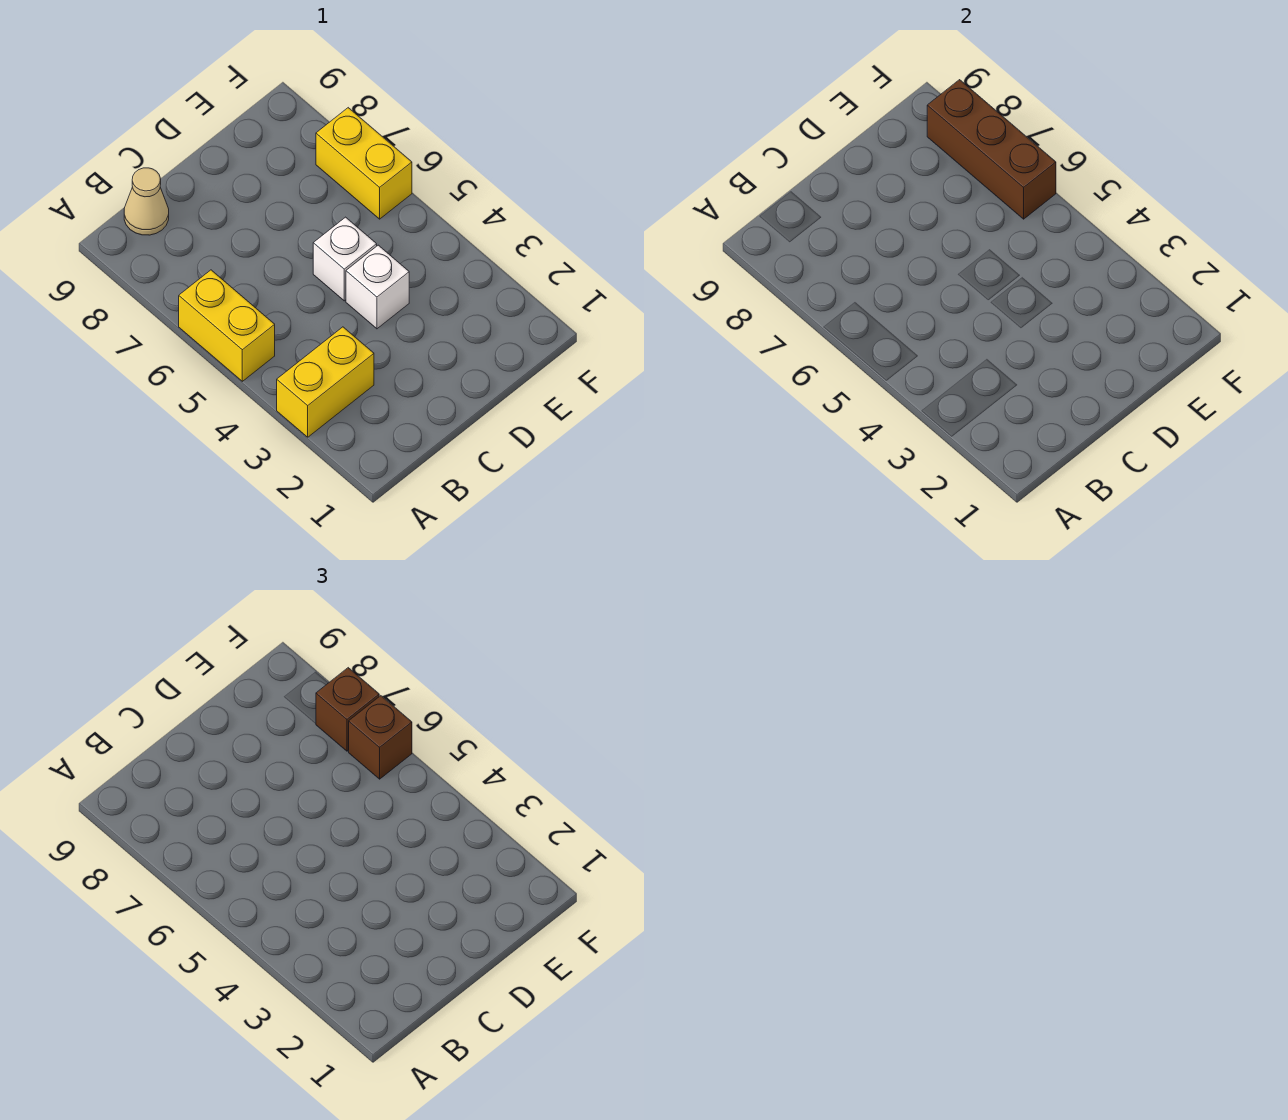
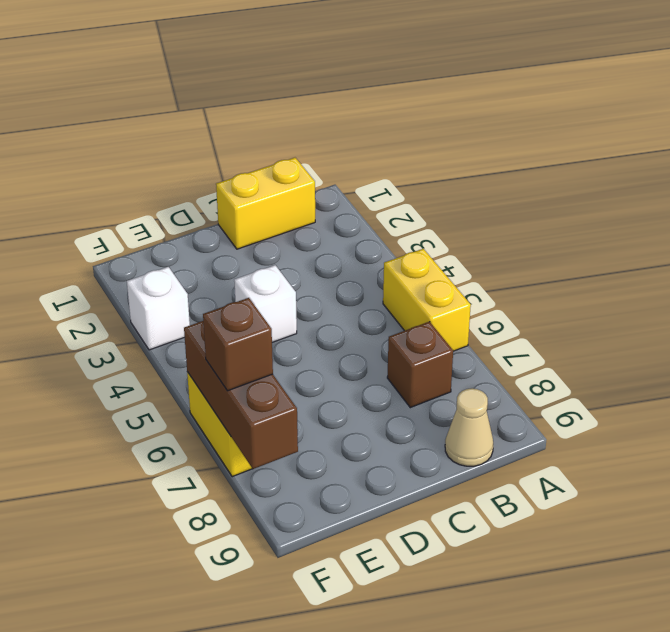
yellow 1x2 brick [277,327,374,437] -> yellow 1x2 brick moved to [216,158,315,249]
white 1x1 brick [313,217,377,301] -> white 1x1 brick moved to [127,267,190,350]
brown 1x1 brick [349,696,412,779] -> brown 1x1 brick moved to [387,322,453,408]

